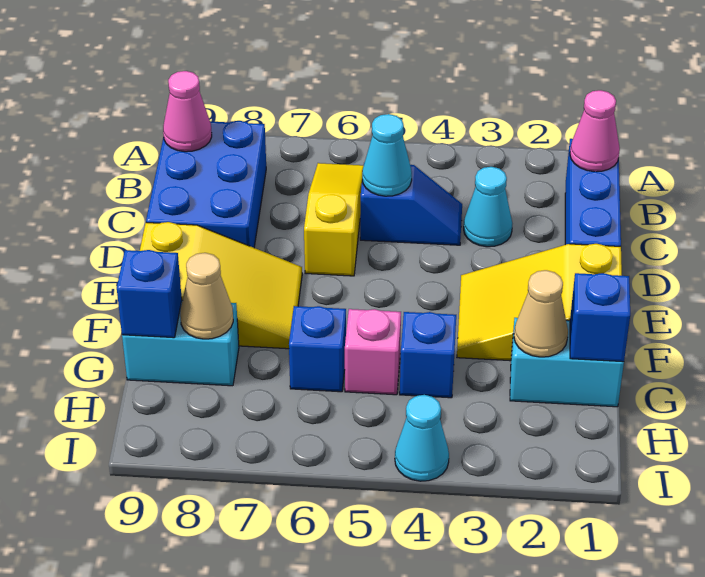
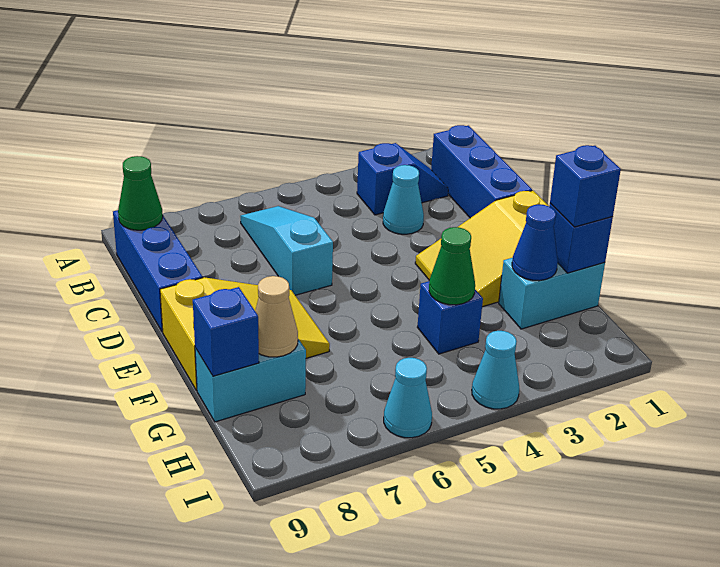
pink 1x1 cone [570,90,620,172] -> none
yellow 1x3 slope [304,163,364,276] -> cyan 1x3 slope [240,206,333,295]
blue 2x3 brick [146,121,266,248] -> blue 1x3 brick [113,210,203,332]
pink 1x1 cone [163,71,212,152] -> green 1x1 cone [118,156,163,230]
blue 1x2 slope [360,165,462,245] -> blue 1x2 slope moved to [357,143,448,215]
cyan 1x1 cone [362,114,412,196] -> cyan 1x1 cone moved to [384,358,432,438]
tan 1x1 cone [514,270,568,357] -> blue 1x1 cone [512,205,558,281]
none -> green 1x1 cone [429,227,475,305]
pink 1x1 brick [345,309,401,395] -> none
blue 1x1 brick [289,306,346,392] -> blue 1x1 brick moved to [550,145,621,227]

